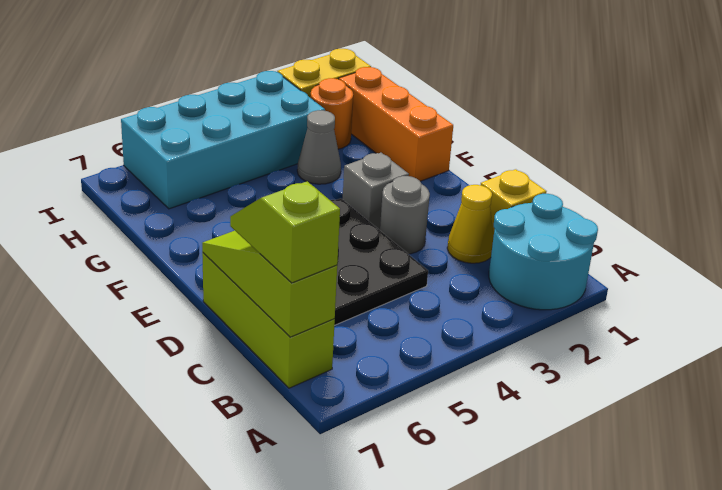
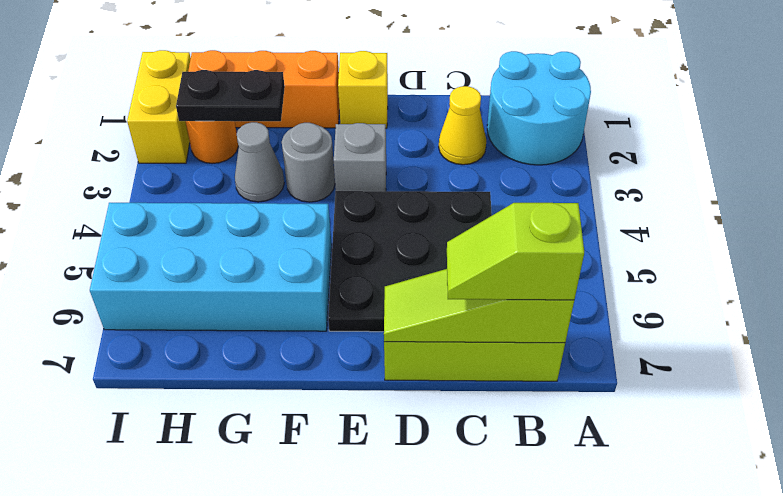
yellow 1x1 brick [481,169,547,234] -> yellow 1x1 brick moved to [338,51,388,128]
grey 1x1 round brick [380,176,430,254] -> grey 1x1 round brick moved to [282,123,335,202]
none -> black 1x2 plate [176,70,285,121]
cyan 2x4 brick [121,71,325,209] -> cyan 2x4 brick turned to [90,203,332,331]

